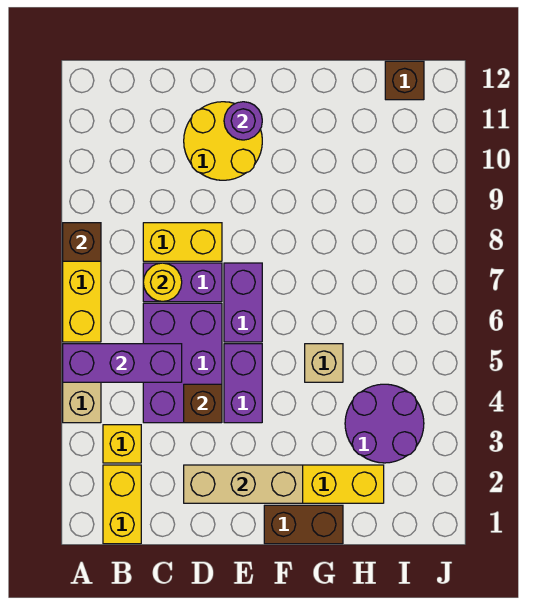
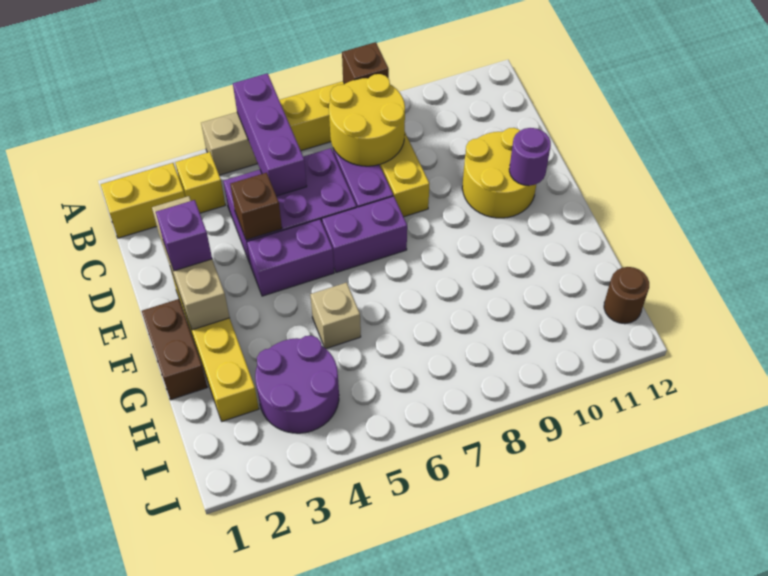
yellow 1x1 round brick [143,263,182,302] -> yellow 2x2 round brick [329,74,405,166]
none -> purple 1x1 brick [156,200,212,271]
brown 1x1 brick [385,61,424,100] -> brown 1x1 round brick [604,267,649,324]

